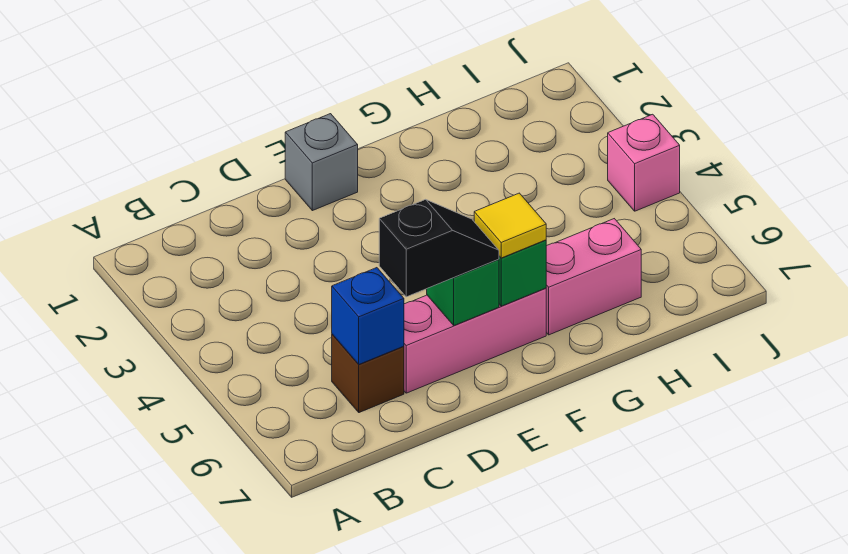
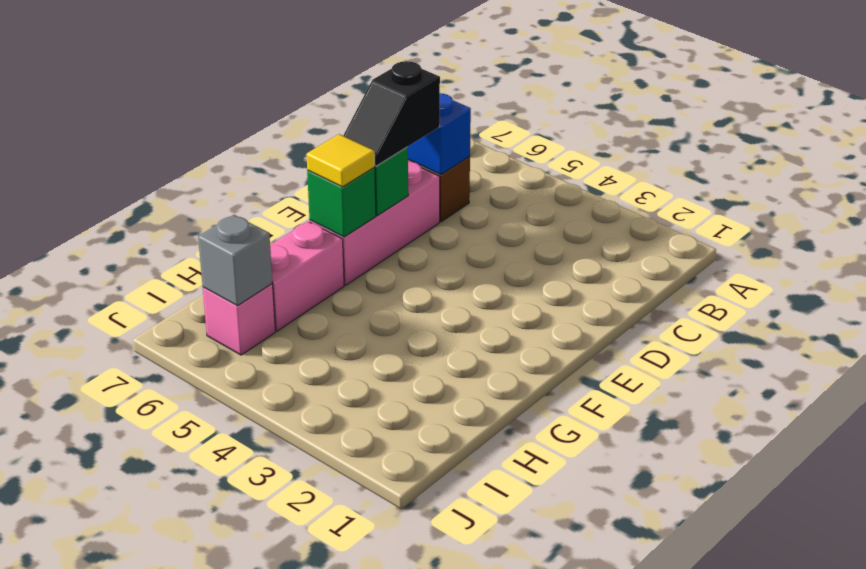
grey 1x1 brick [285,114,358,211] -> grey 1x1 brick moved to [198,215,272,306]
pink 1x1 brick [608,114,680,211] -> pink 1x1 brick moved to [203,284,275,355]

